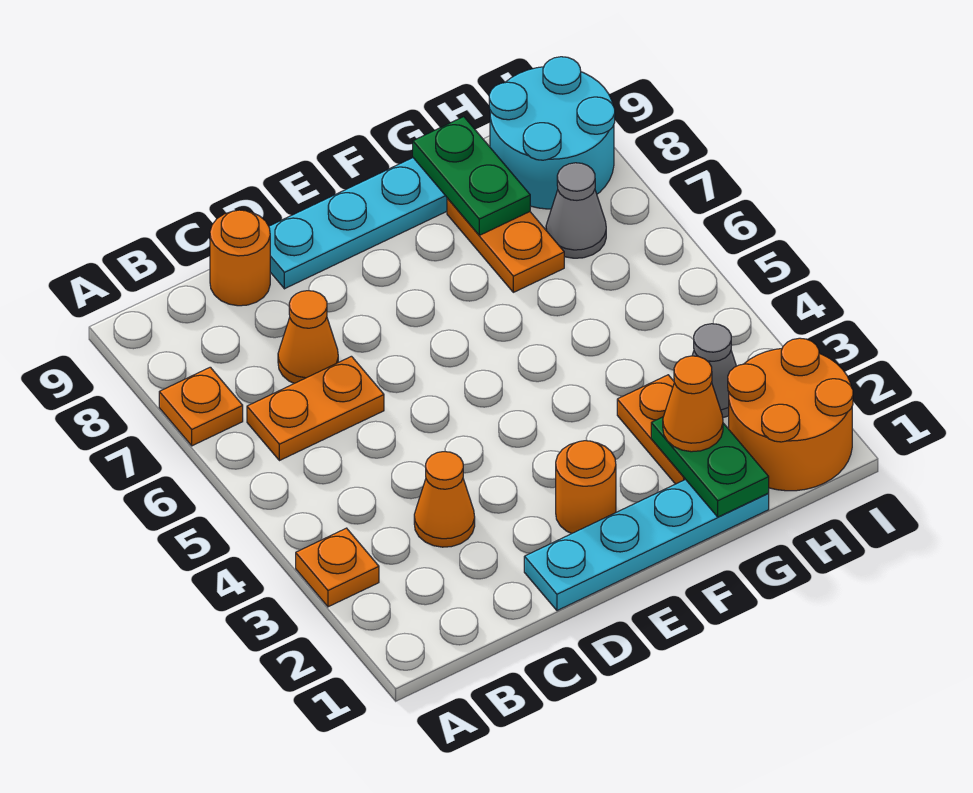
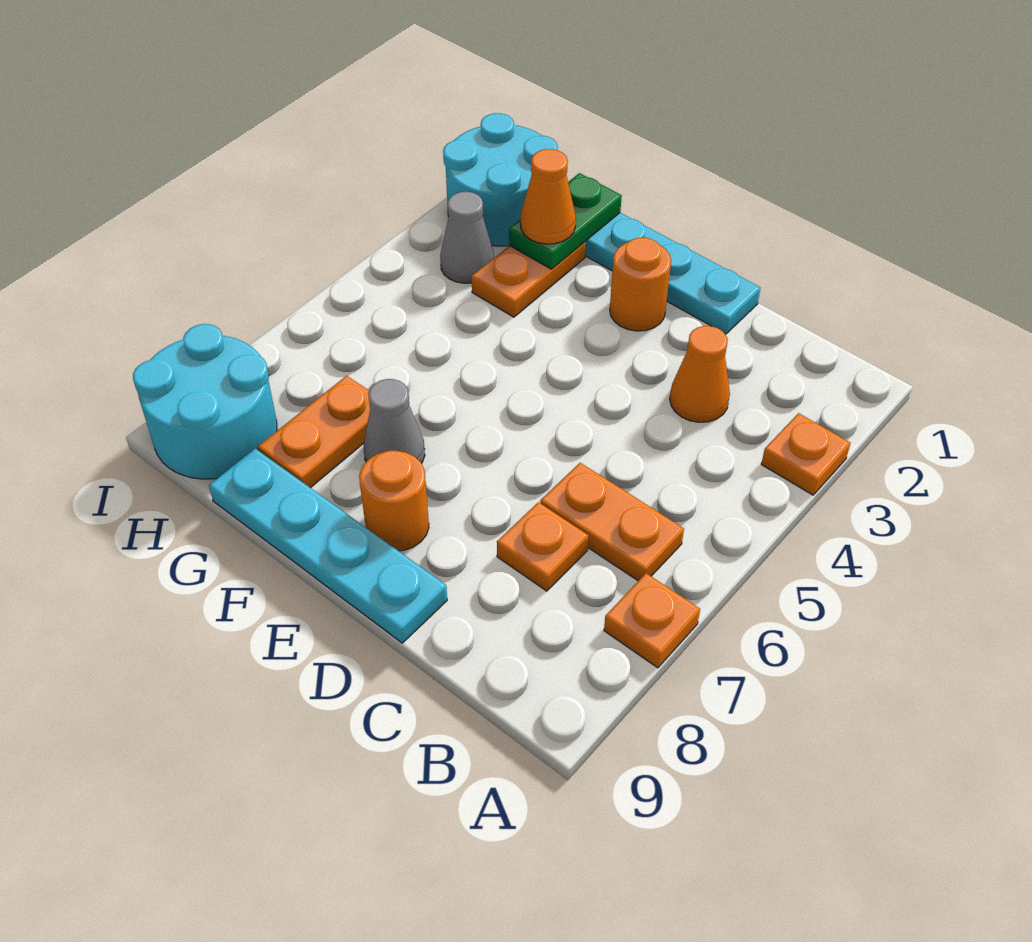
orange 1x1 cone [278,291,338,383] -> orange 1x1 plate [497,502,589,591]
orange 1x1 round brick [210,210,270,306] -> orange 1x1 round brick moved to [359,451,429,551]
green 1x2 plate [413,117,530,235] -> none
orange 2x2 round brick [728,338,853,491] -> cyan 2x2 round brick [443,113,558,246]
grey 1x1 cone [546,163,606,258] -> grey 1x1 cone moved to [364,379,425,463]

